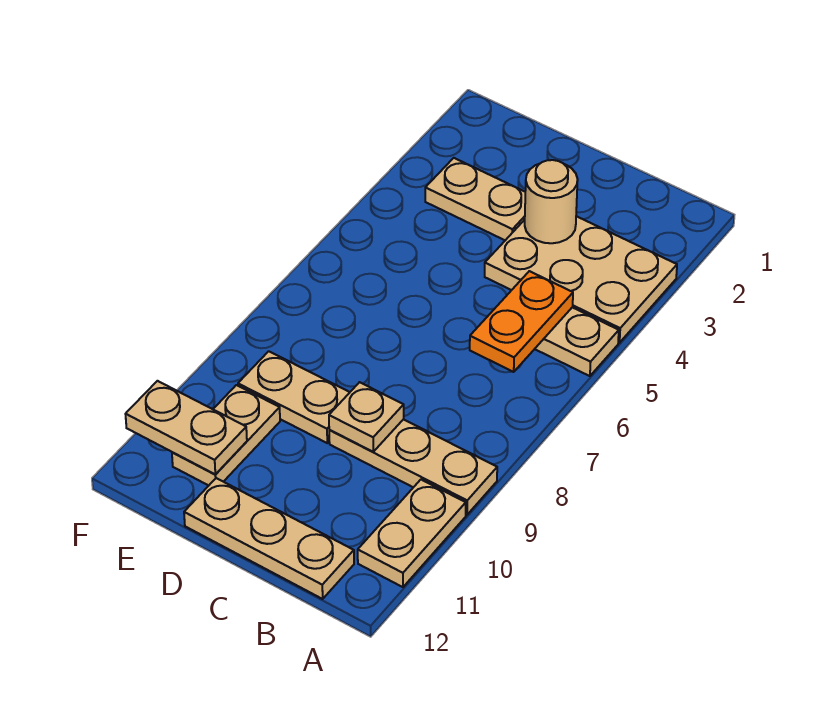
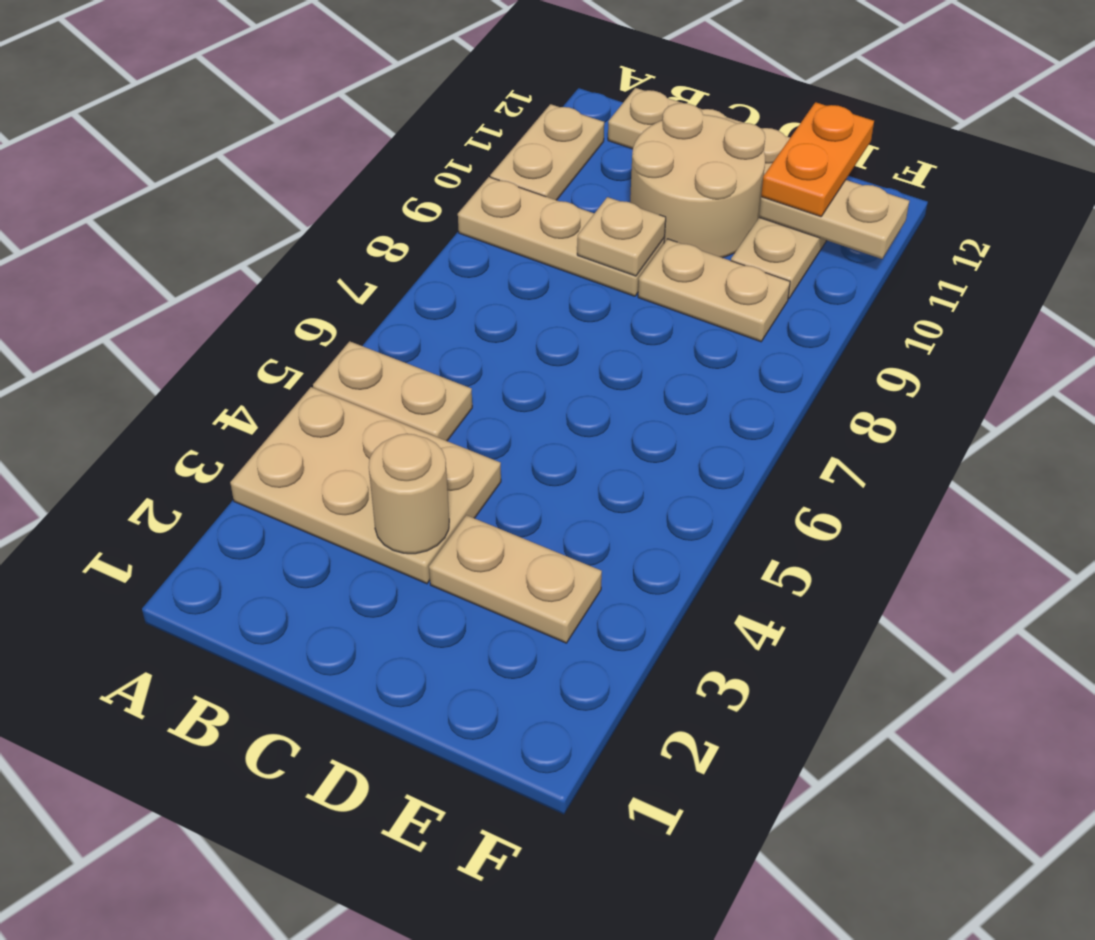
orange 1x2 plate [470,271,573,372] -> orange 1x2 plate moved to [761,102,874,217]
none -> tan 2x2 round brick [630,103,765,258]

